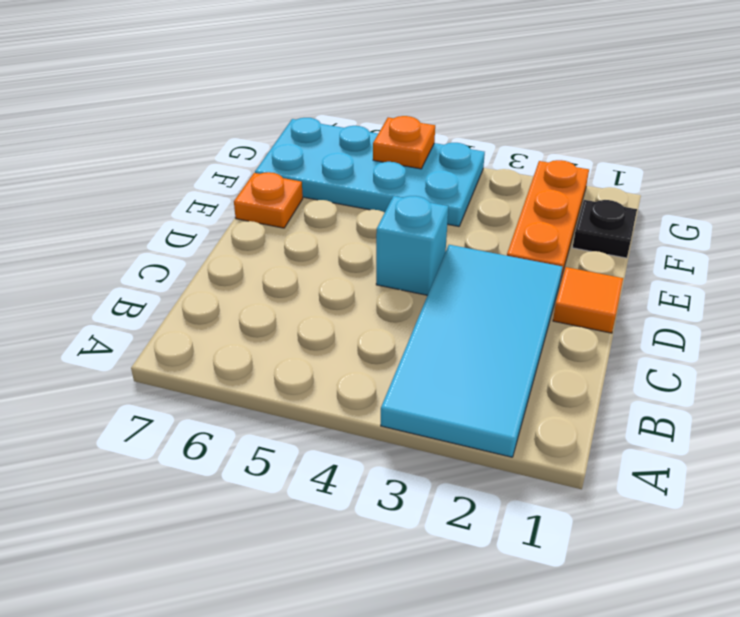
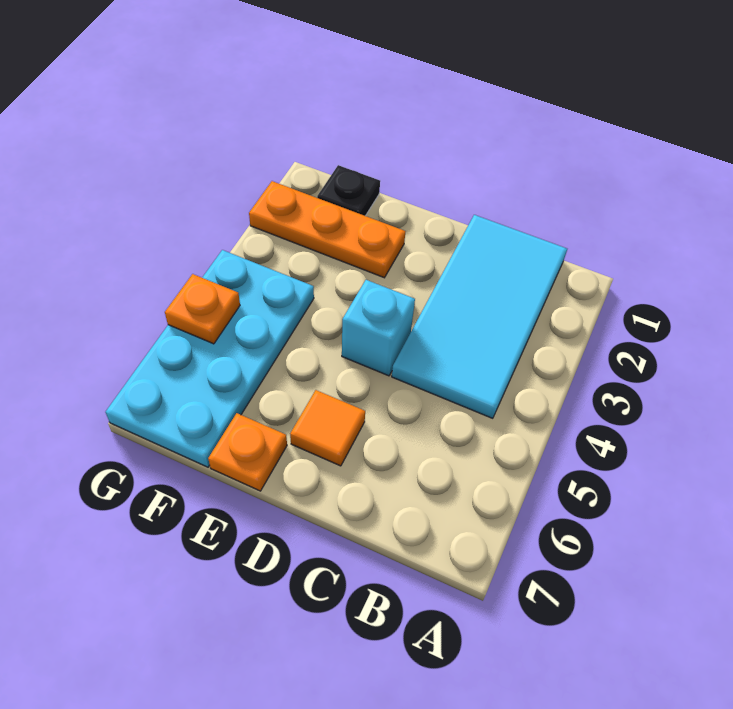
cyan 2x4 tile [381,245,563,457] -> cyan 2x4 tile turned to [392,215,567,418]
orange 1x1 tile [553,267,623,333] -> orange 1x1 tile moved to [290,390,365,466]

